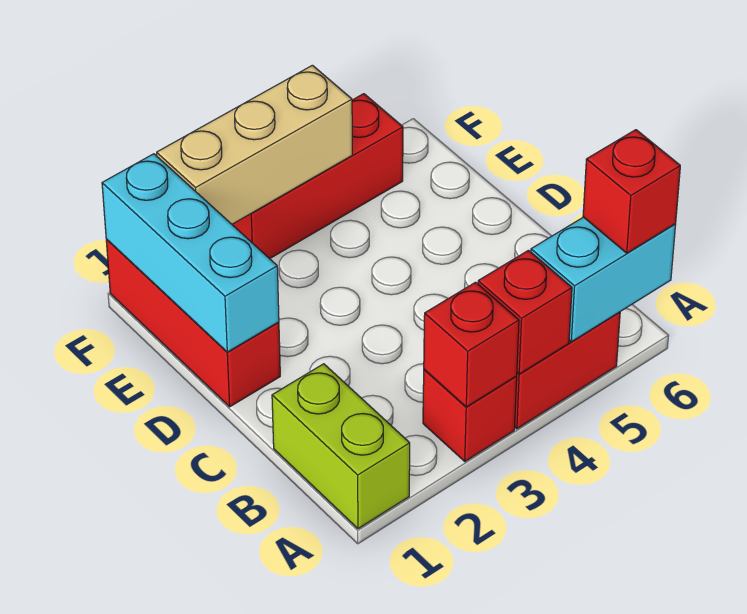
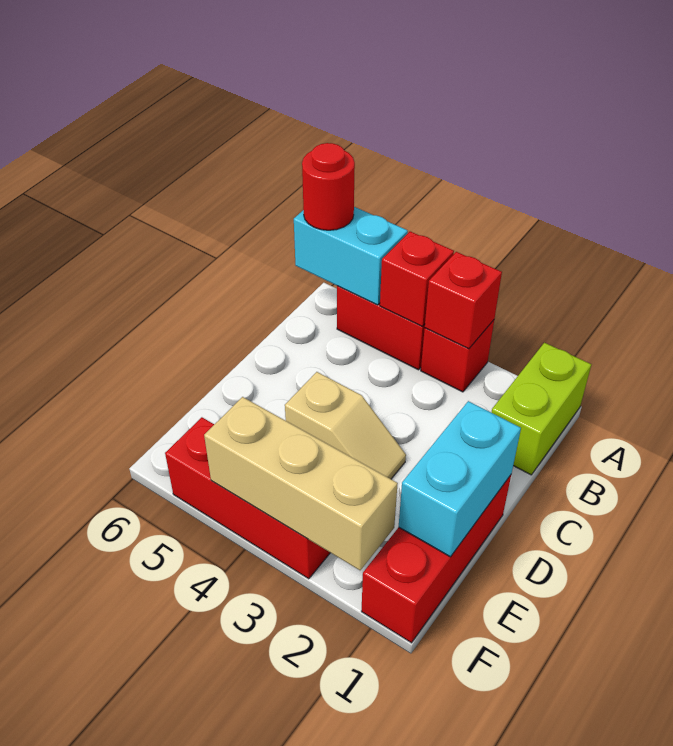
red 1x1 brick [583,130,680,253] -> red 1x1 round brick [302,143,355,230]
cyan 1x3 brick [102,154,279,352] -> cyan 1x2 brick [399,401,521,557]
none -> tan 1x2 slope [285,372,406,479]

